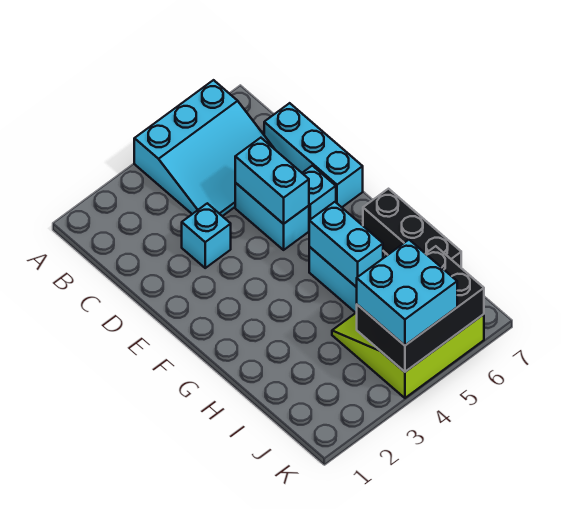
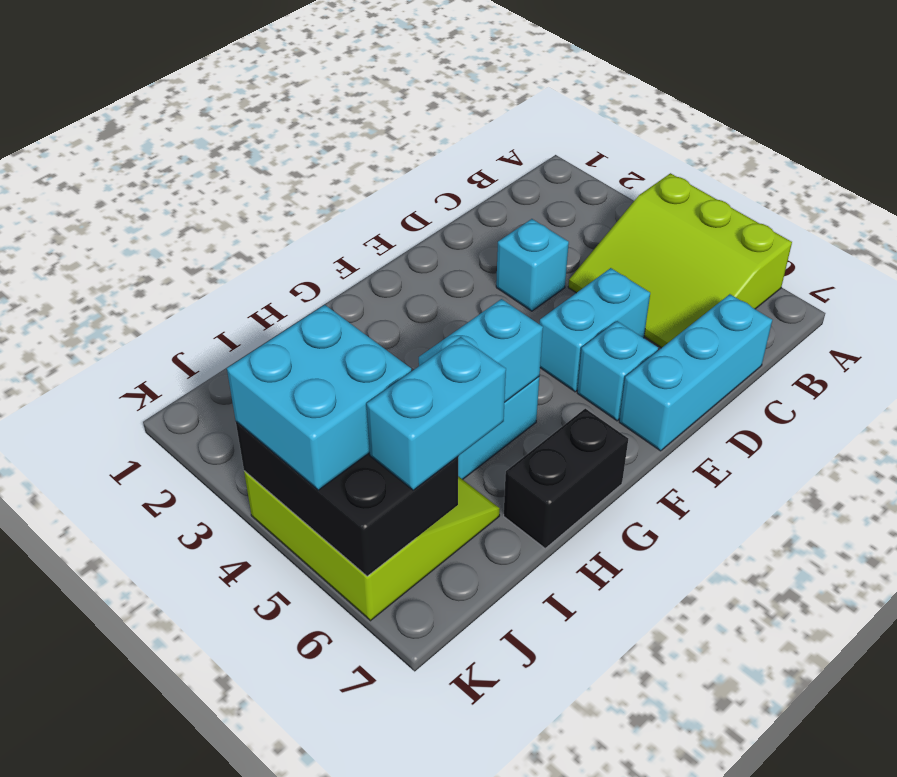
cyan 3x3 slope [134,80,274,216] -> lime 3x3 slope [568,173,792,348]
cyan 1x2 brick [235,138,309,224] -> cyan 1x2 brick moved to [367,337,506,490]
black 1x3 brick [363,189,461,267] -> black 1x2 brick [504,409,628,548]

